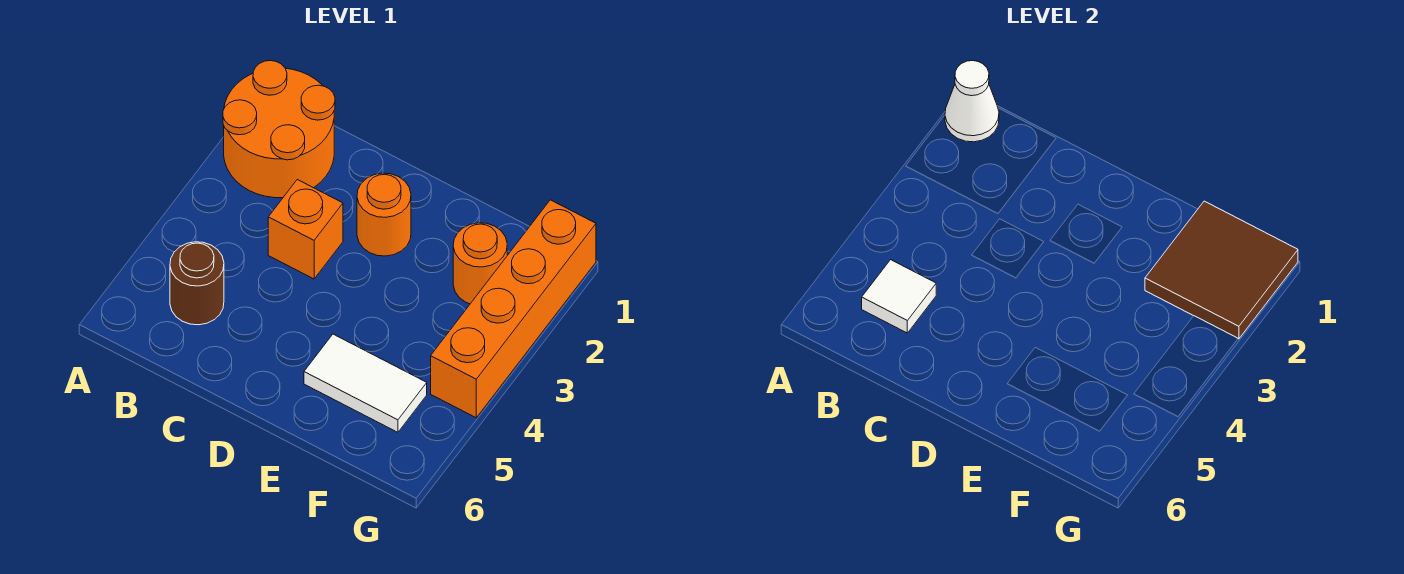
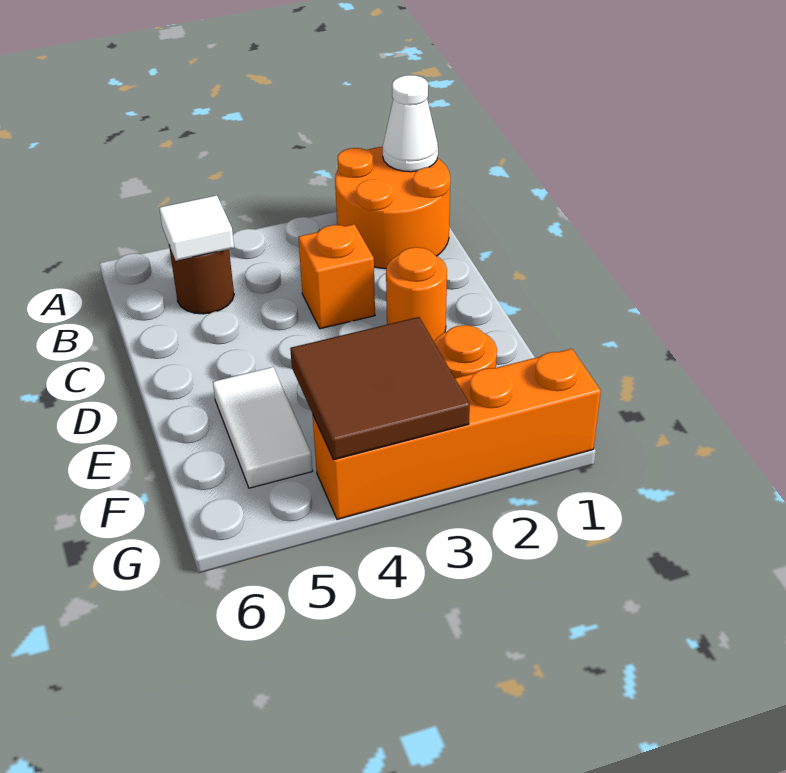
brown 2x2 tile [1145,201,1298,339] -> brown 2x2 tile moved to [290,317,470,460]

